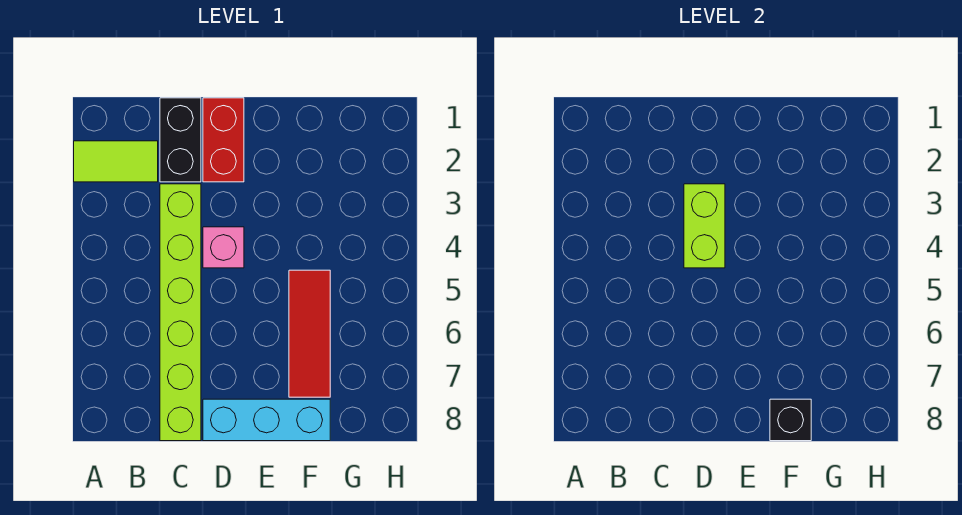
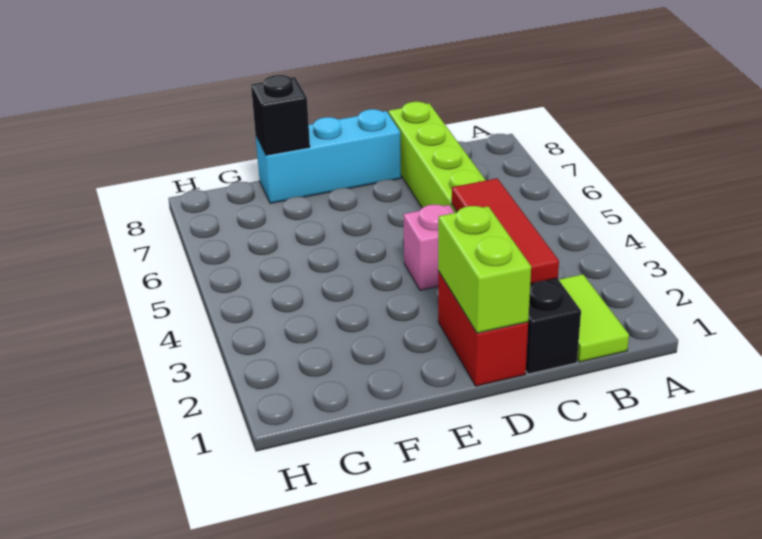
lime 1x2 tile [74,141,158,182] -> lime 1x2 tile turned to [559,274,629,362]
lime 1x2 brick [684,184,725,268] -> lime 1x2 brick moved to [438,206,531,333]
red 1x3 tile [289,270,330,397] -> red 1x3 tile moved to [452,178,559,284]

